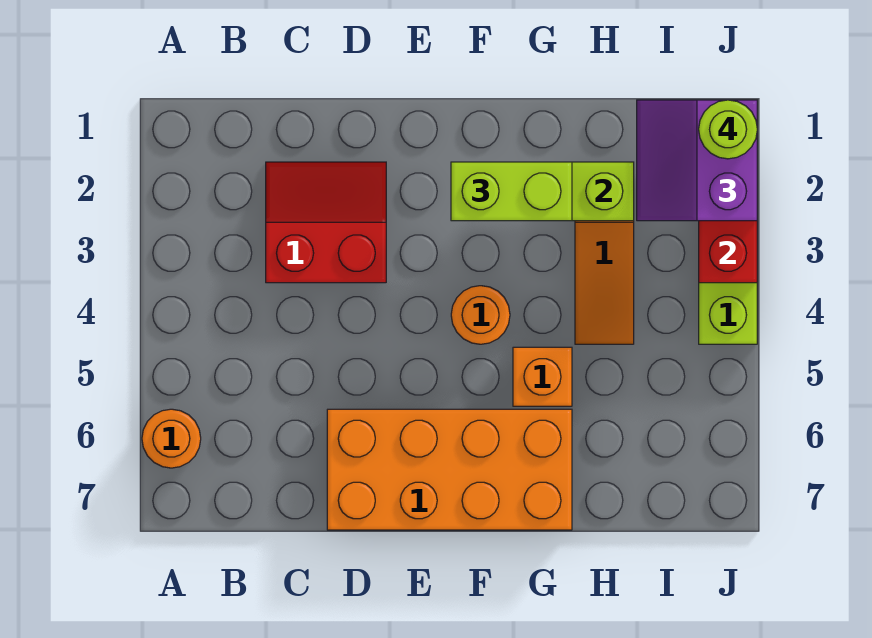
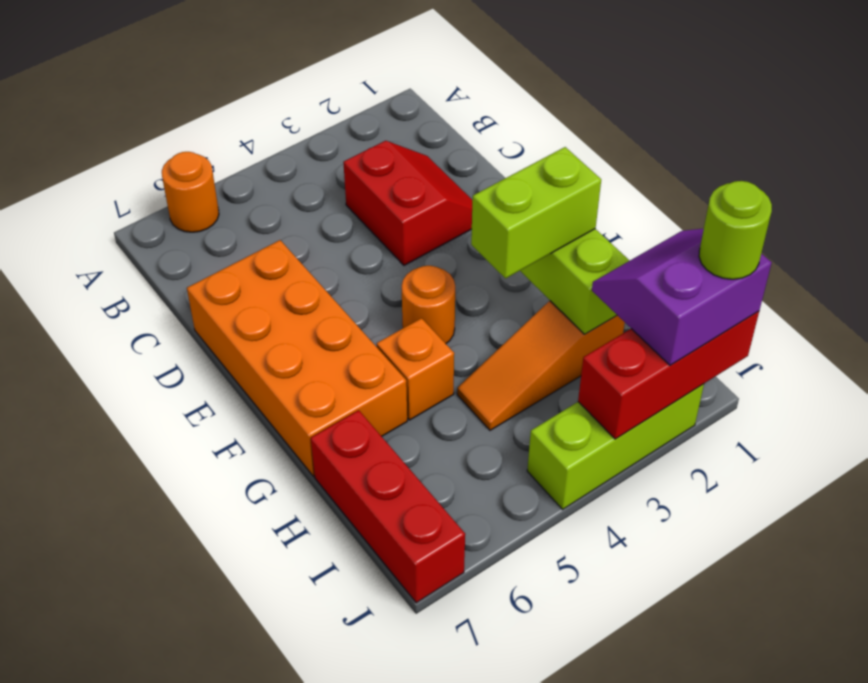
lime 1x2 brick [451,162,572,221] -> lime 1x2 brick turned to [471,147,601,279]
none -> red 1x3 brick [311,410,465,603]

